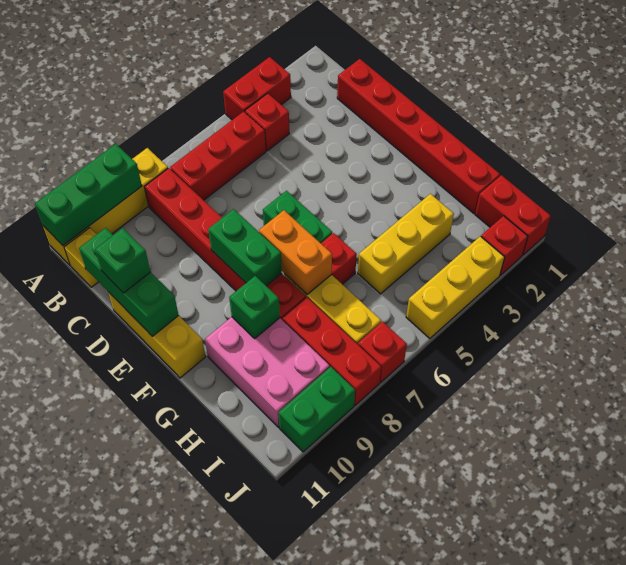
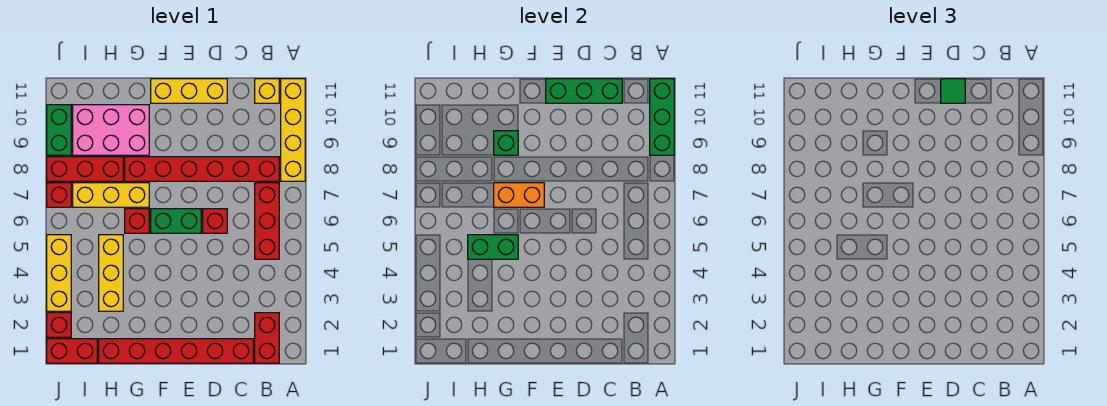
red 1x2 brick [223,57,291,120] -> red 1x2 brick moved to [255,313,279,363]
red 1x1 brick [245,93,289,151] -> red 1x1 brick moved to [203,209,227,233]
green 1x1 brick [95,228,151,293] -> green 1x1 tile [941,79,965,103]
green 1x2 brick [208,209,282,286] -> green 1x2 brick moved to [468,235,518,259]

